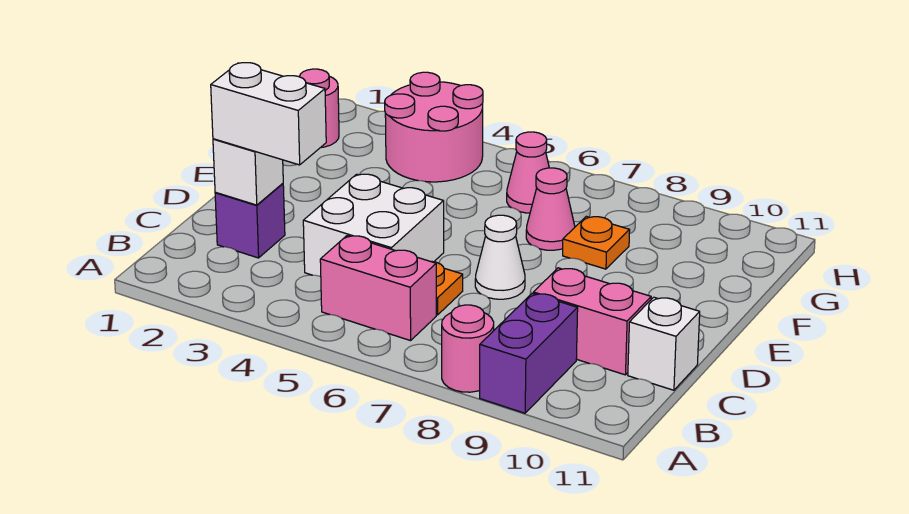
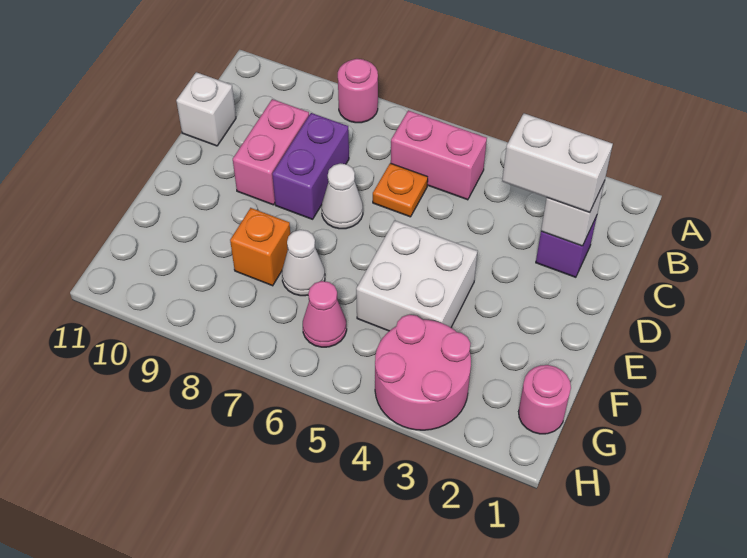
purple 1x2 brick [480,293,578,413] -> purple 1x2 brick moved to [272,113,349,219]
white 2x2 brick [303,174,444,277] -> white 2x2 brick moved to [356,220,478,331]
pink 1x2 brick [533,268,651,375] -> pink 1x2 brick turned to [233,99,309,205]
pink 1x1 cone [526,168,575,250] -> white 1x1 cone [282,230,325,296]
orange 1x1 plate [563,216,630,269] -> orange 1x1 brick [230,208,290,286]

